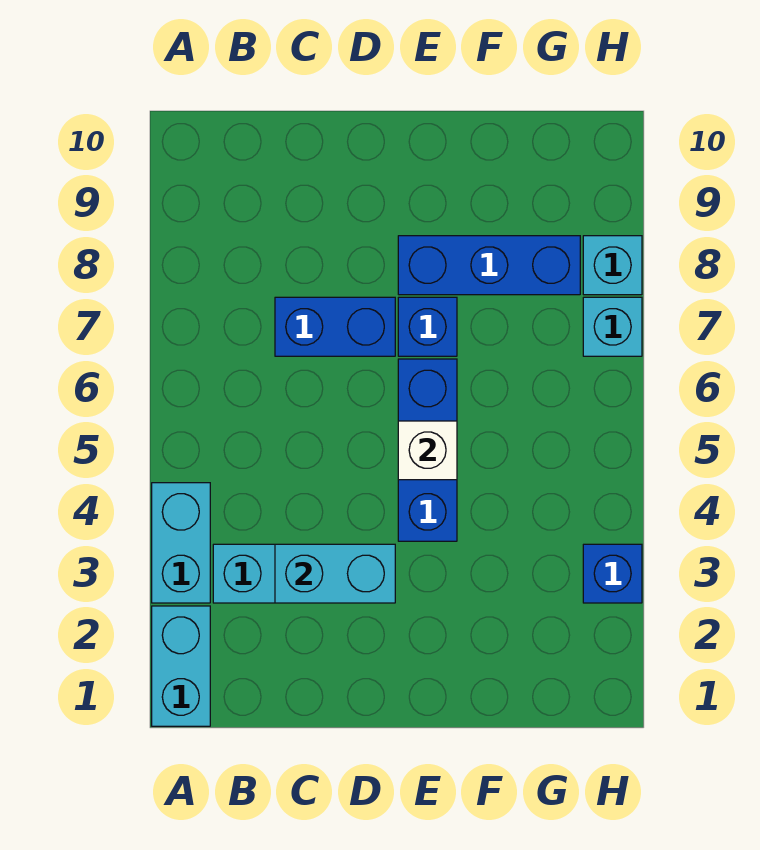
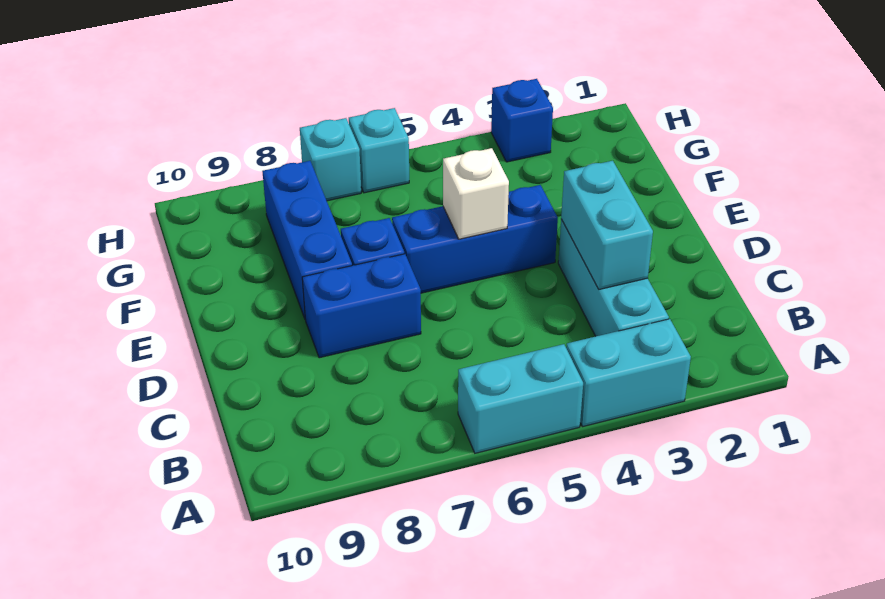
cyan 1x2 brick [152,606,210,726] -> cyan 1x2 brick moved to [458,344,583,453]
blue 1x2 brick [275,297,395,356] -> blue 1x2 brick turned to [302,254,421,358]
cyan 1x1 brick [583,236,642,295] -> cyan 1x1 brick moved to [349,108,409,193]

